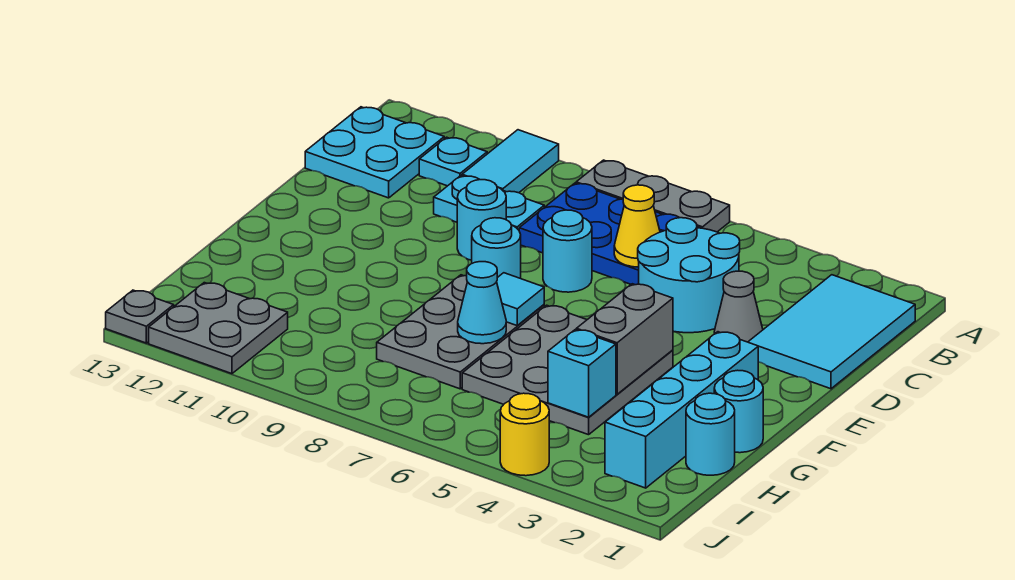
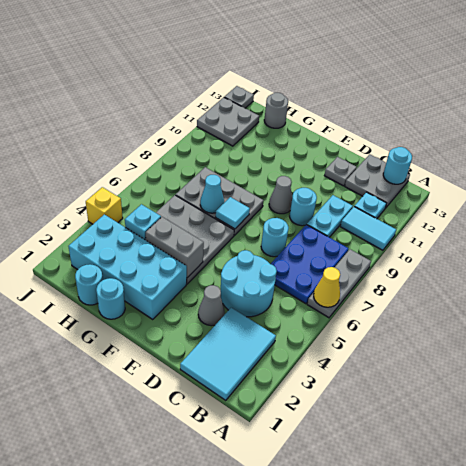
cyan 2x3 tile [748,275,915,389] -> cyan 2x3 tile turned to [180,307,276,401]
cyan 2x2 plate [305,107,444,198] -> grey 2x2 plate [345,154,410,207]
yellow 1x1 cone [614,185,660,267] -> yellow 1x1 cone moved to [314,267,340,307]
none -> grey 1x1 plate [325,157,357,186]
cyan 1x1 round brick [472,218,521,278] -> cyan 1x1 round brick moved to [383,147,412,184]
none -> grey 1x1 cone [269,176,292,214]
cyan 1x4 brick [605,332,758,488] -> cyan 2x4 brick [68,214,187,320]
none -> grey 1x1 round brick [264,93,288,128]
yellow 1x1 round brick [500,393,549,476] -> yellow 1x1 brick [86,187,123,224]

